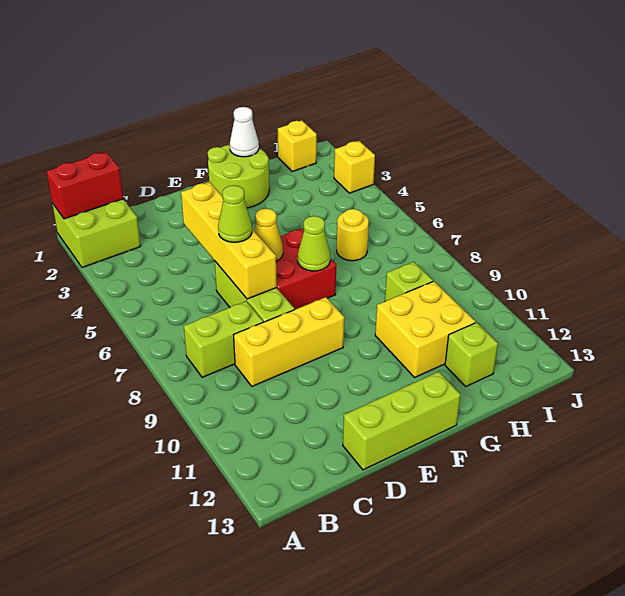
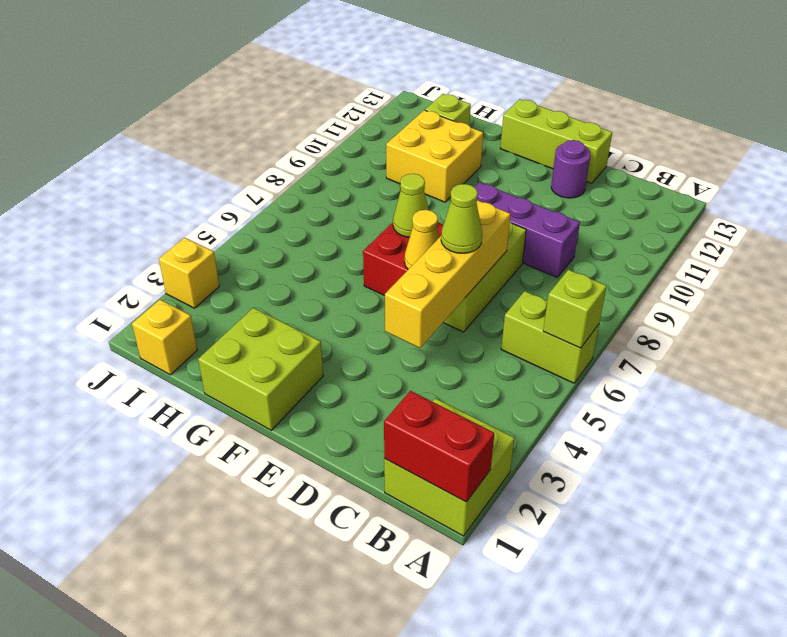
lime 1x2 brick [184,301,263,377] -> lime 1x2 brick moved to [501,291,599,383]
yellow 1x3 brick [234,297,344,386] -> purple 1x3 brick [474,182,580,278]
none -> purple 1x1 round brick [551,140,590,198]
lime 2x2 round brick [208,145,269,208] -> lime 2x2 brick [198,308,323,430]
white 1x1 cone [230,107,259,157] -> none
yellow 1x1 round brick [337,209,369,261] -> none
lime 1x1 brick [385,262,433,301] -> lime 1x1 brick moved to [543,270,607,348]

